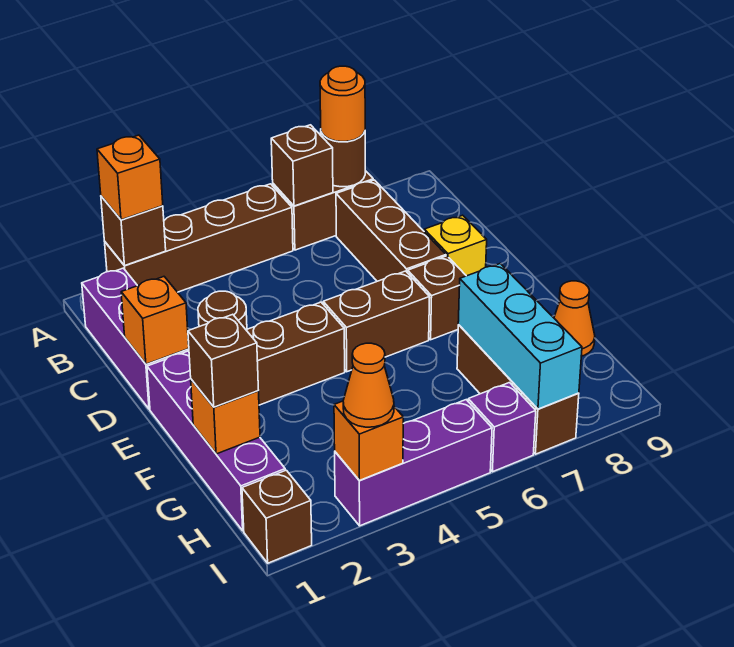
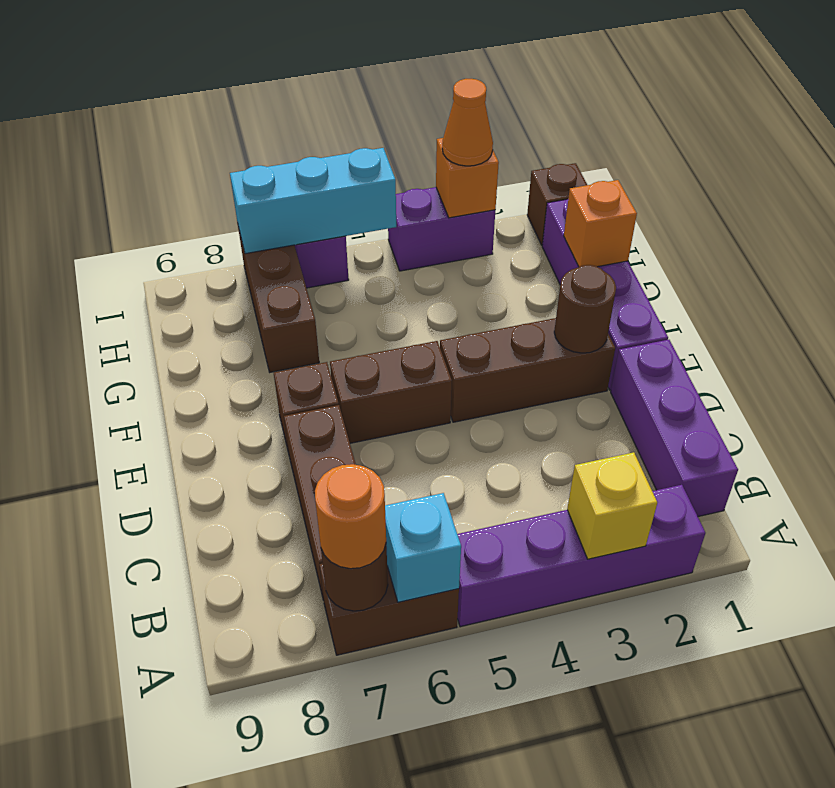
brown 1x4 brick [105,184,293,292] -> purple 1x4 brick [457,485,705,627]
brown 1x1 brick [101,196,166,266] -> none
orange 1x1 brick [97,135,163,220] -> none
brown 1x1 brick [271,125,333,206] -> cyan 1x1 brick [385,493,461,602]
orange 1x1 brick [121,277,189,364] -> none
yellow 1x1 brick [424,215,487,276] -> yellow 1x1 brick moved to [567,452,657,559]
brown 1x1 brick [188,314,258,407] -> none
cyan 1x3 brick [458,264,582,409] -> cyan 1x3 brick turned to [230,148,396,254]
orange 1x1 cone [554,281,595,356] -> none
purple 1x3 brick [335,400,492,526] -> purple 1x2 brick [388,187,495,271]

